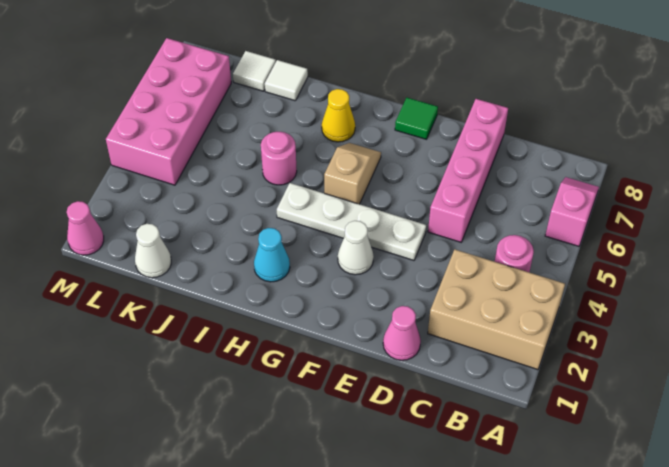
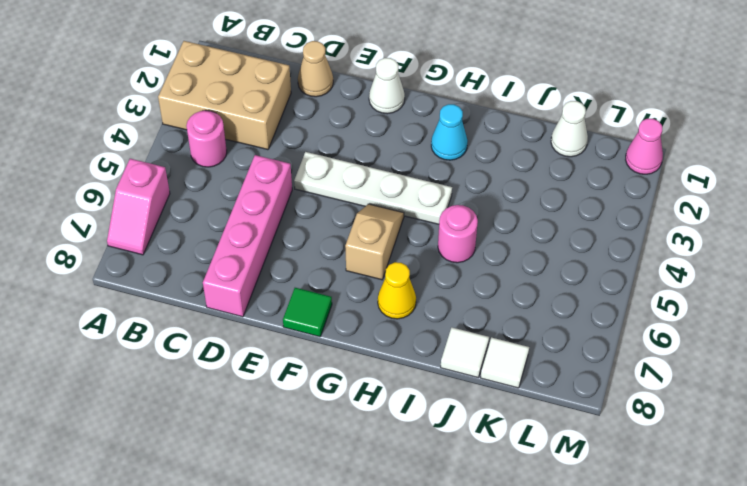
pink 1x1 cone [383,306,421,360] -> tan 1x1 cone [298,41,333,97]
white 1x1 cone [338,221,374,275] -> white 1x1 cone moved to [369,58,405,114]
tan 1x2 slope [324,143,381,204] -> tan 1x2 slope turned to [345,204,404,280]
pink 2x4 brick [106,38,231,185] -> none

